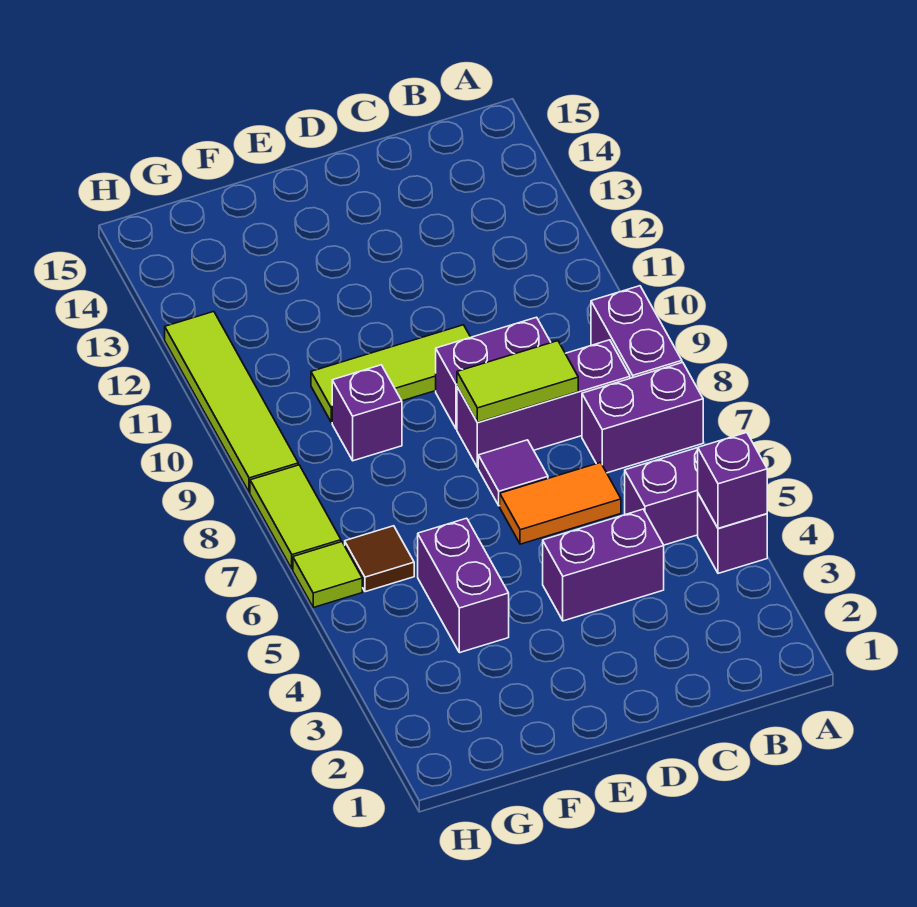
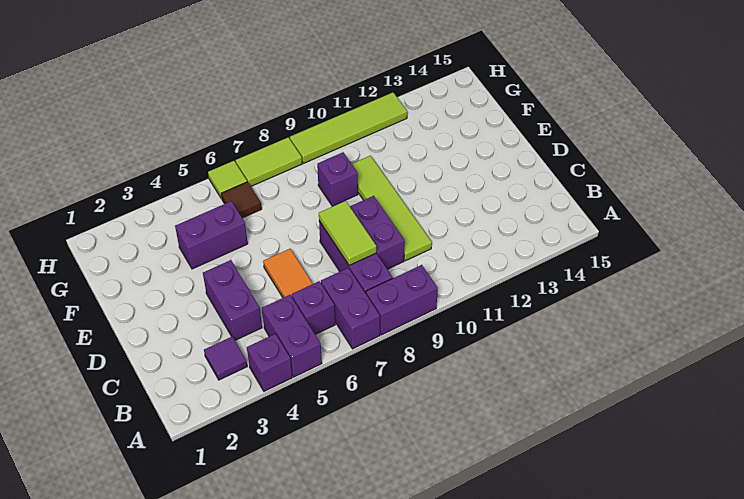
purple 1x1 brick [698,432,767,528] -> purple 1x1 brick moved to [292,281,335,334]
purple 1x1 tile [478,440,548,506] -> purple 1x1 tile moved to [204,337,247,380]
lime 1x3 tile [311,325,471,422] -> lime 1x4 tile [352,156,432,261]

